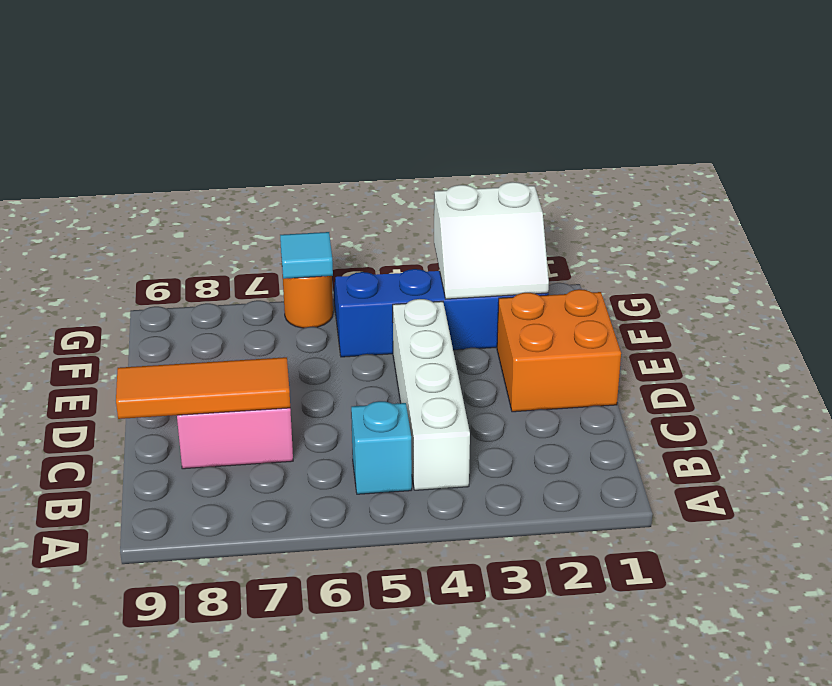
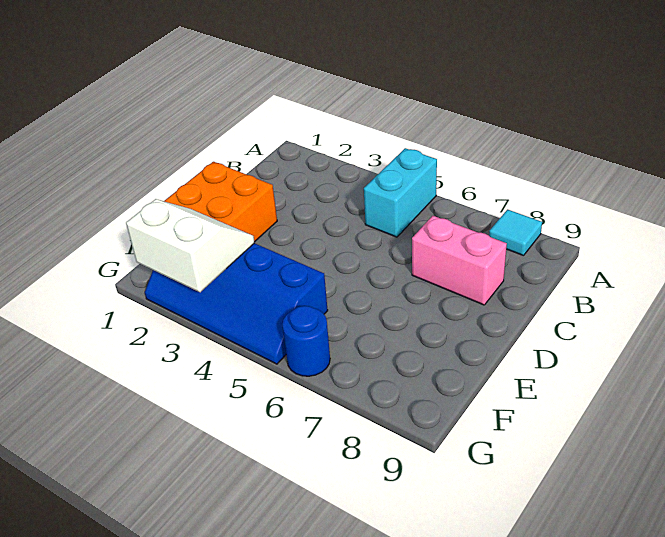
white 1x4 brick [393,299,470,490] -> none
cyan 1x1 brick [351,401,412,494] -> cyan 1x2 brick [364,148,437,237]
orange 1x3 tile [116,357,290,419] -> none
orange 1x1 round brick [282,271,333,328] -> blue 1x1 round brick [282,306,330,376]
cyan 1x1 tile [280,232,333,279] -> cyan 1x1 tile moved to [489,210,542,256]

